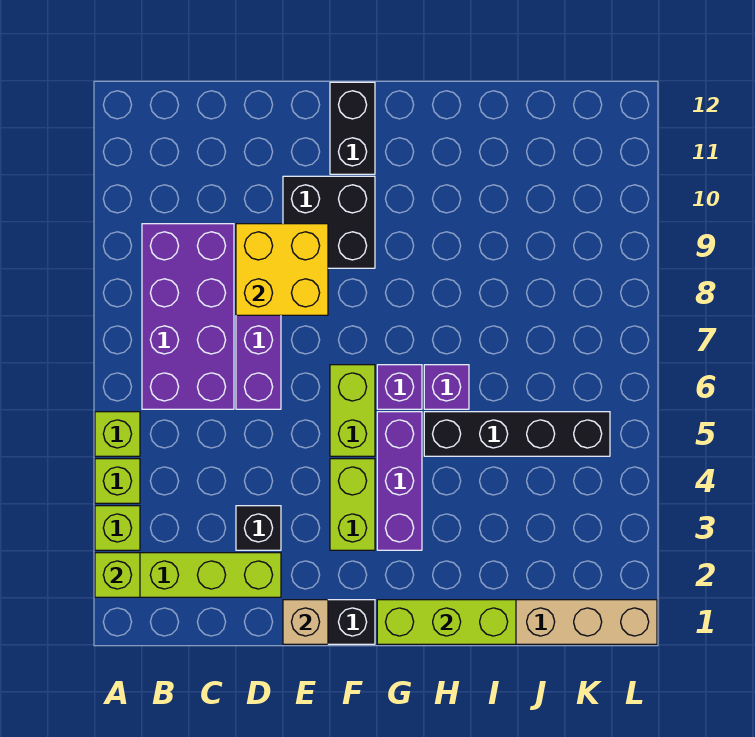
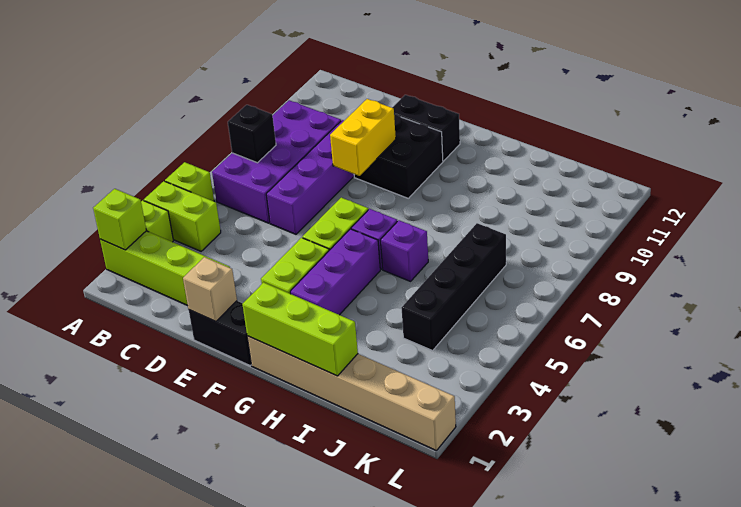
lime 1x1 brick [95,459,140,503] -> lime 1x2 brick [144,181,221,251]
black 1x1 brick [236,506,281,550] -> black 1x1 brick moved to [228,105,276,163]
yellow 2x2 brick [236,224,328,315] -> yellow 1x2 brick [330,99,396,176]
black 1x2 brick [330,82,375,174] -> black 1x2 brick turned to [392,95,460,161]
black 1x4 brick [424,412,610,456] -> black 1x4 brick turned to [402,223,506,351]

